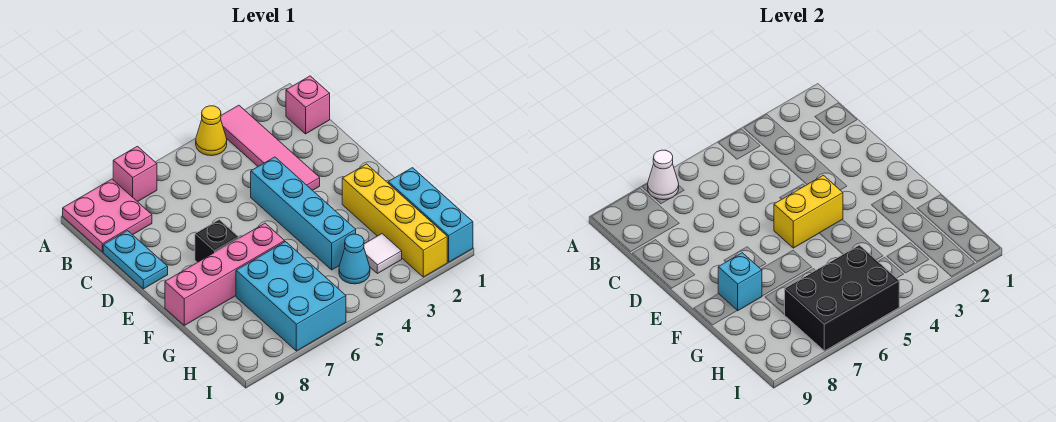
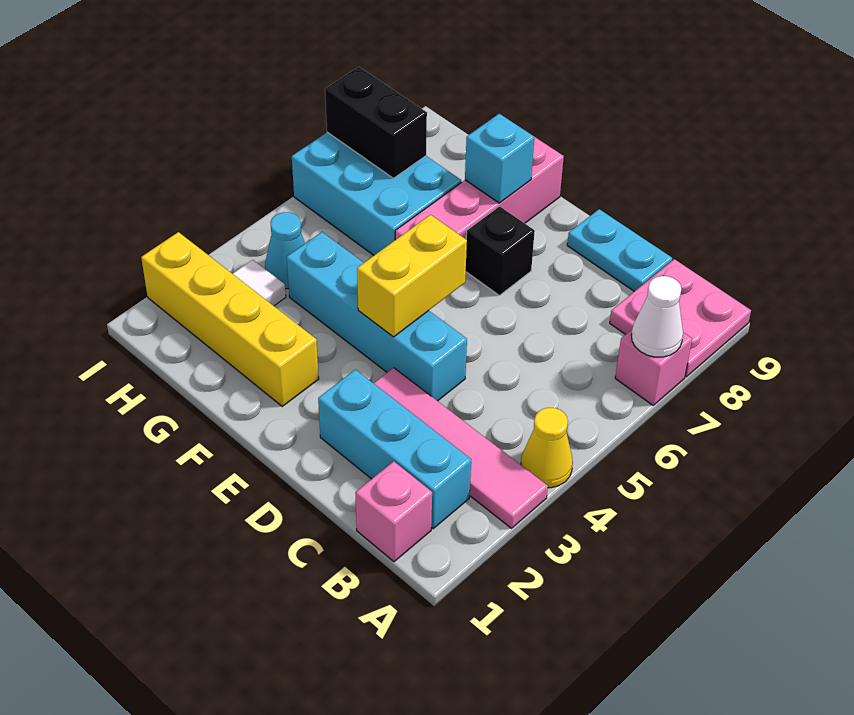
cyan 1x3 brick [388,168,473,262] -> cyan 1x3 brick moved to [318,370,471,529]
black 2x3 brick [785,245,899,351] -> black 1x2 brick [325,67,427,178]

